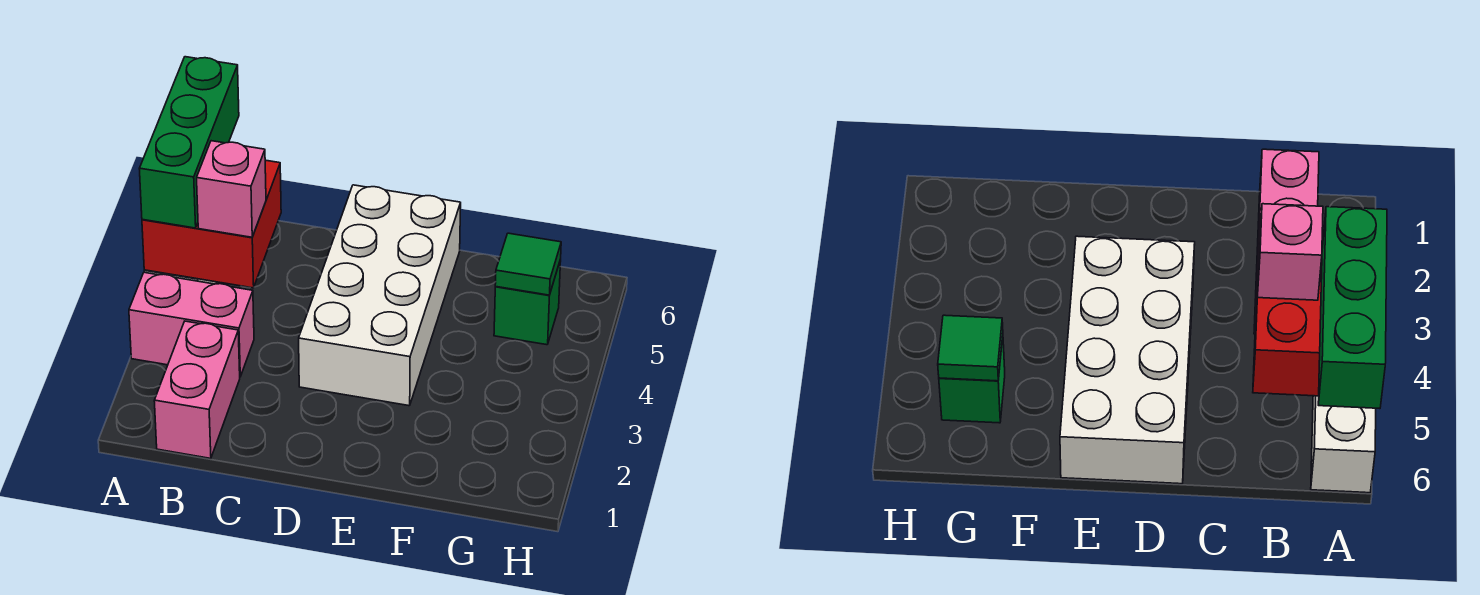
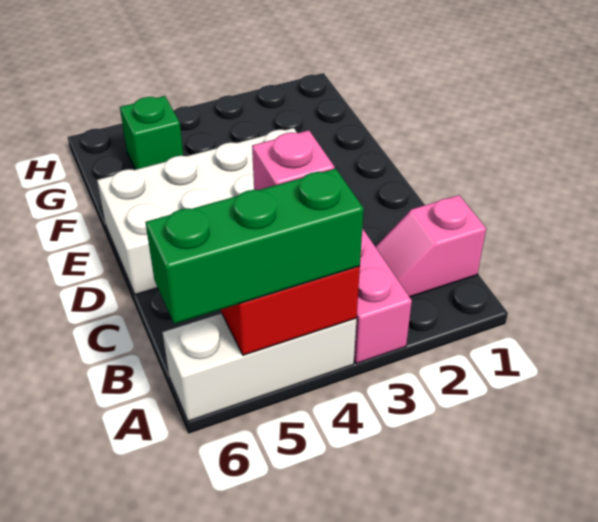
pink 1x2 brick [154,321,240,458] -> pink 1x2 slope [375,195,486,297]
green 1x1 tile [495,233,561,295] -> none

